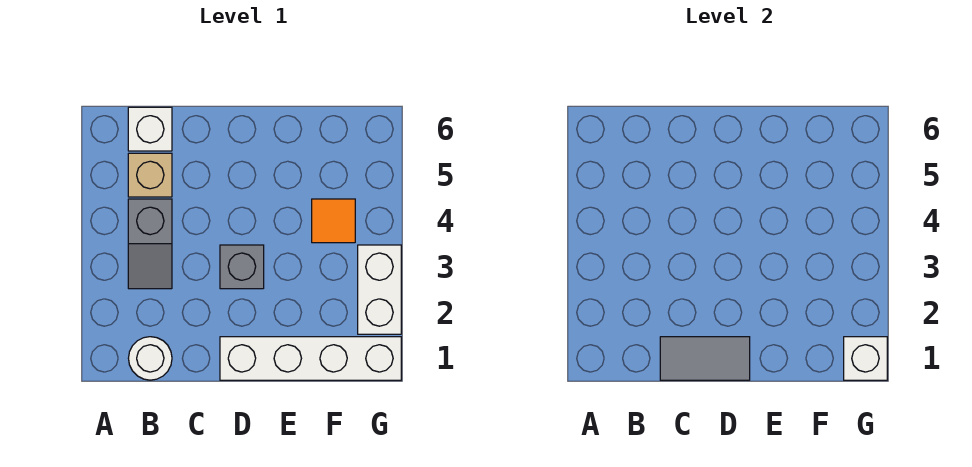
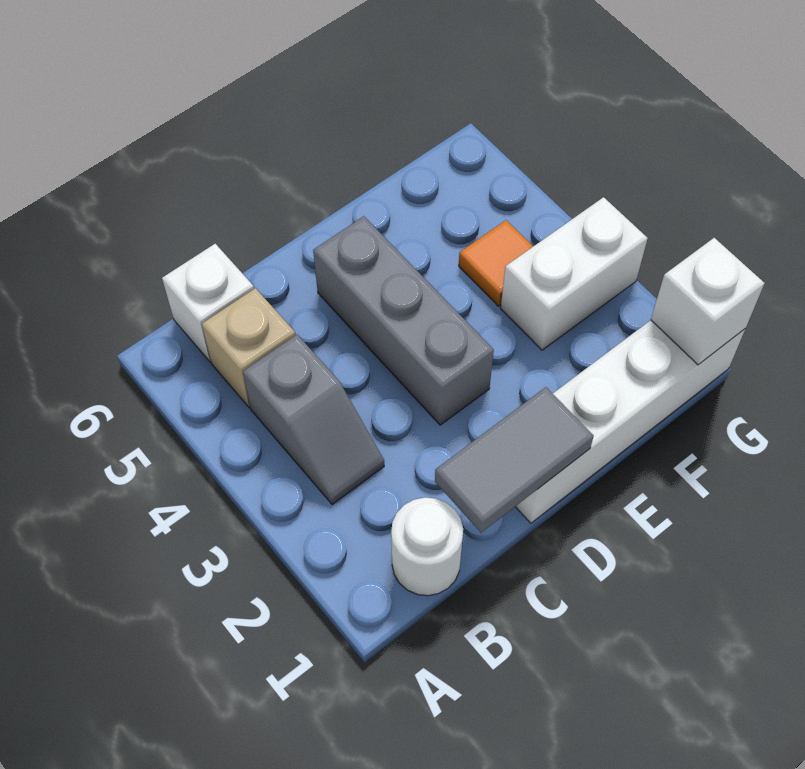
grey 1x1 brick [220,245,264,289] -> grey 1x3 brick [313,216,494,425]
white 1x2 brick [358,245,401,334] -> white 1x2 brick turned to [501,197,648,350]

